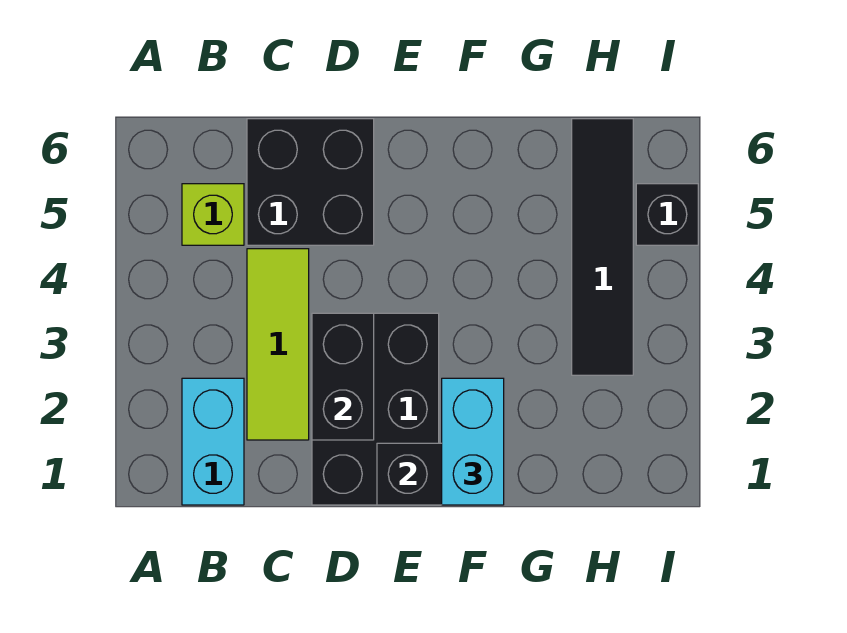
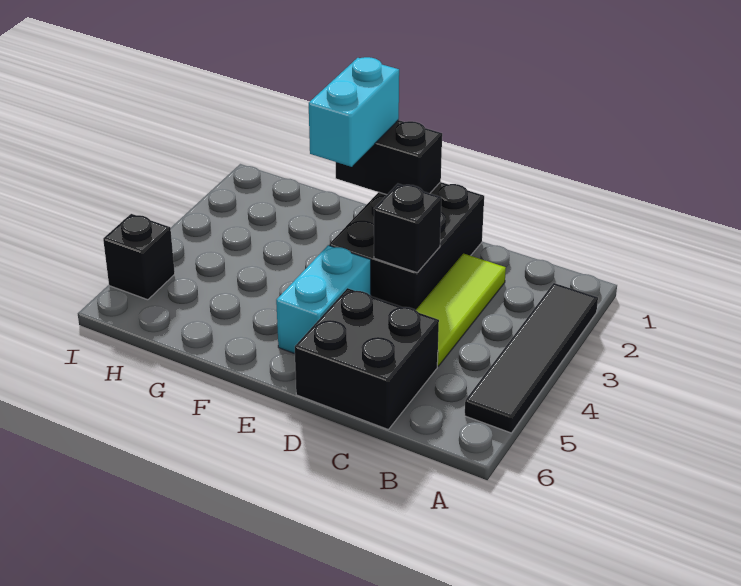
cyan 1x2 brick [182,378,244,505] -> cyan 1x2 brick moved to [276,245,371,353]
lime 1x1 brick [182,184,244,245] -> none
black 1x2 brick [312,313,374,440] -> black 1x1 brick [374,184,441,273]
black 1x4 tile [572,119,633,375] -> black 1x4 tile moved to [465,283,598,433]

